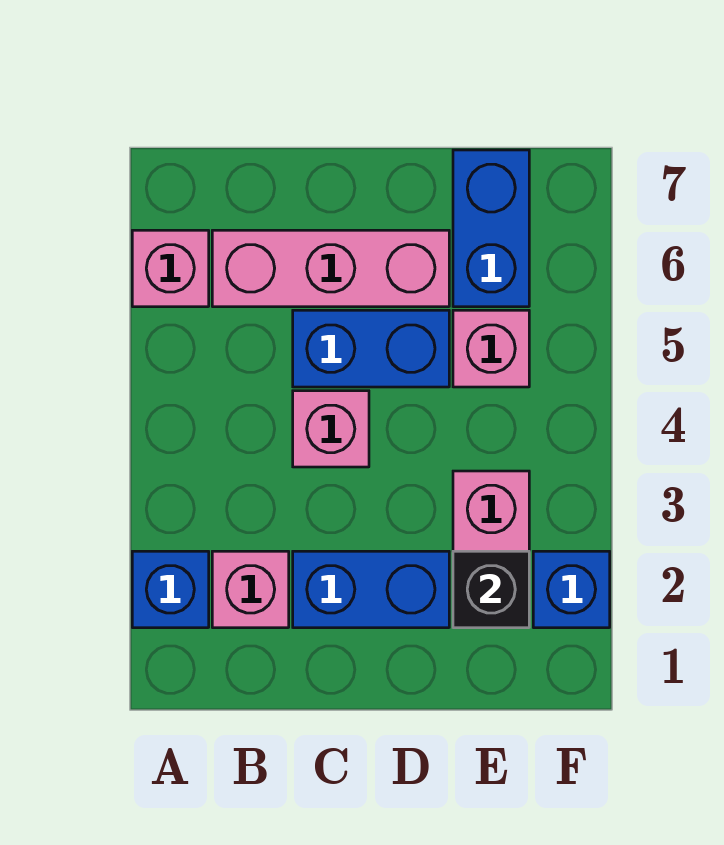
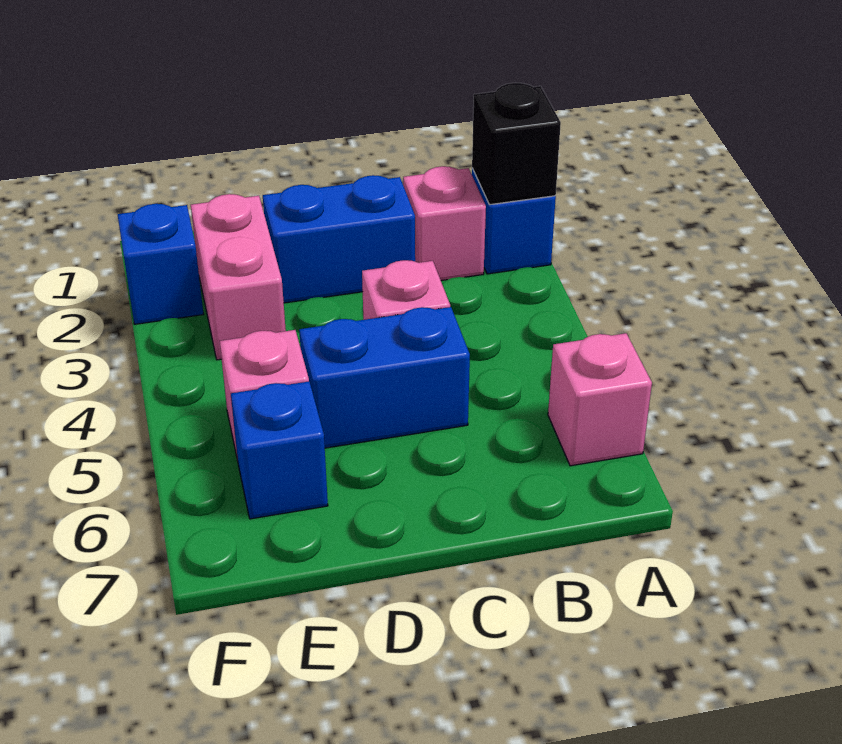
pink 1x3 brick [212,230,449,307] -> none
black 1x1 brick [453,551,529,628] -> black 1x1 brick moved to [472,83,561,205]
blue 1x2 brick [453,150,529,307] -> blue 1x1 brick [231,382,328,519]

